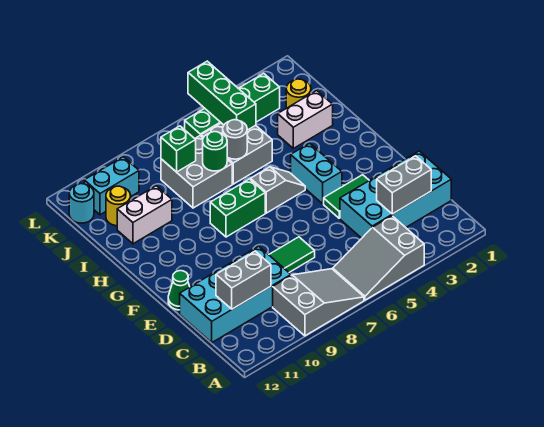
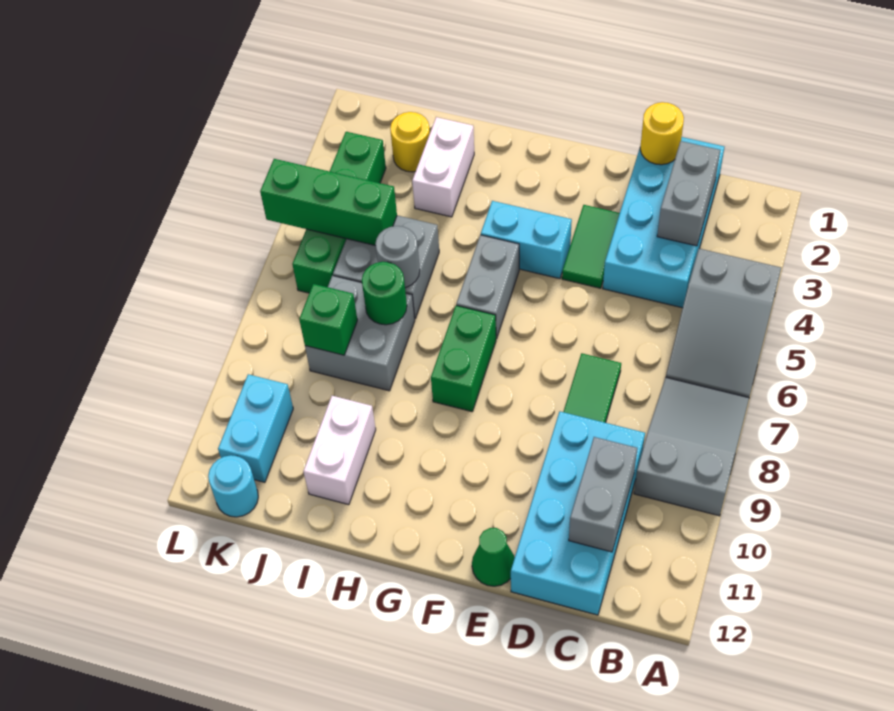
grey 1x2 slope [250,167,305,213] -> grey 1x2 brick [456,235,519,339]
yellow 1x1 round brick [106,186,131,226] -> yellow 1x1 round brick moved to [640,102,684,165]

